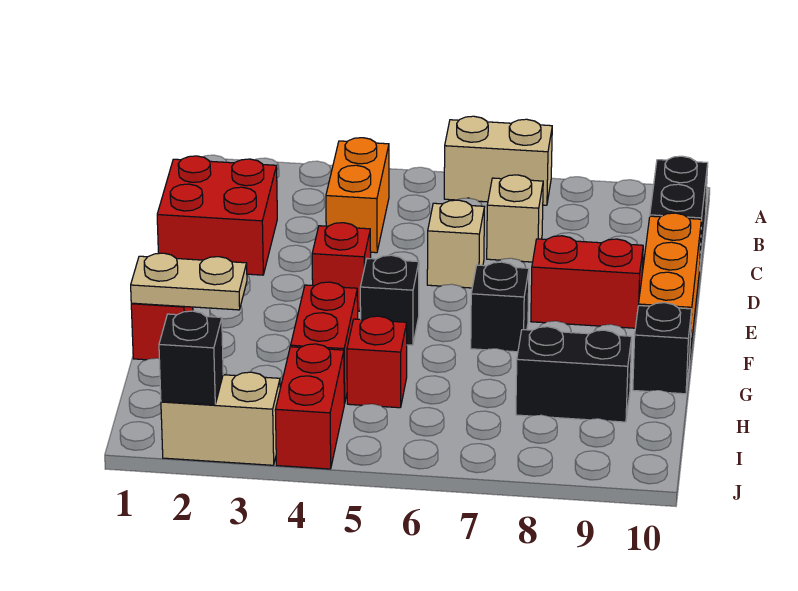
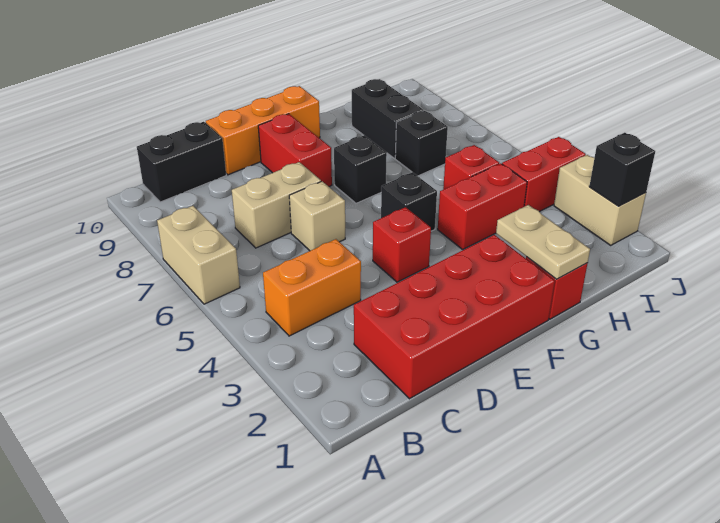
red 2x2 brick [157,156,277,275] -> red 2x4 brick [354,235,555,399]
tan 1x1 brick [487,175,543,262] -> tan 1x2 brick [232,162,321,248]
black 1x1 brick [633,303,692,394] -> black 1x1 brick moved to [395,111,448,176]

